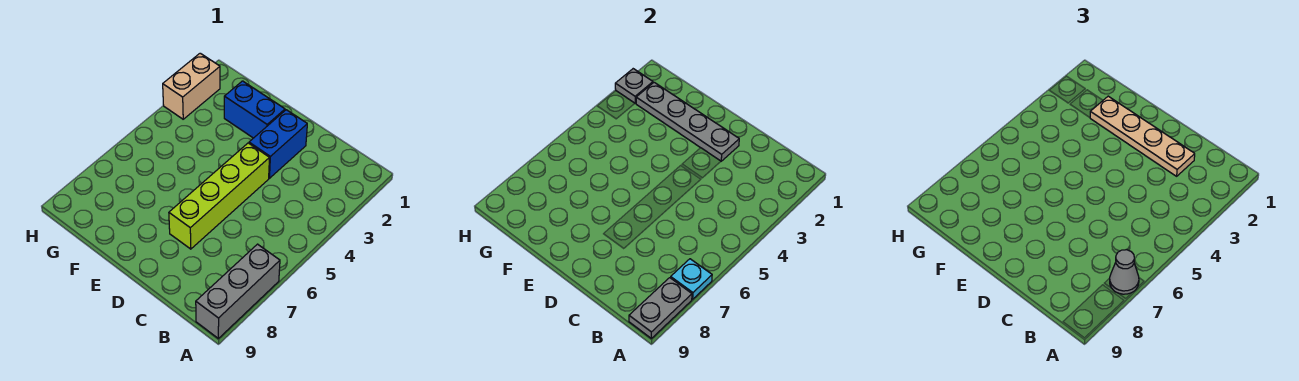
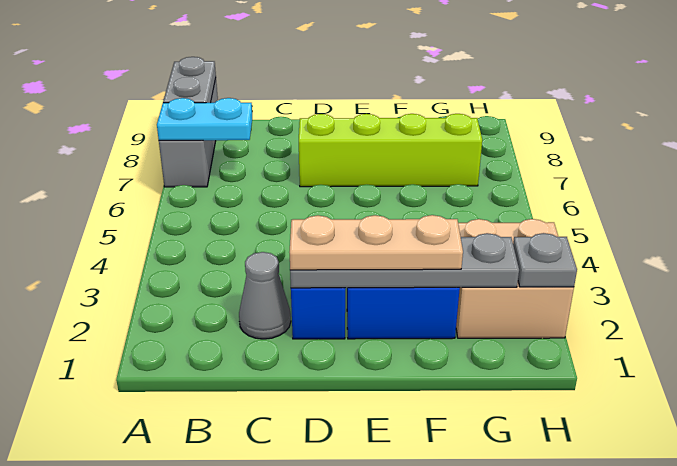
cyan 1x1 plate [671,259,712,299] -> cyan 1x2 plate [157,98,252,140]
grey 1x1 cone [1110,250,1139,294] -> grey 1x1 cone moved to [239,252,291,339]
tan 1x4 plate [1090,96,1195,176] -> tan 1x3 plate [289,215,463,270]
lime 1x4 brick [169,143,269,249] -> lime 1x4 brick turned to [299,114,482,187]
tan 1x2 brick [163,53,220,119] -> tan 2x2 brick [456,219,574,338]

